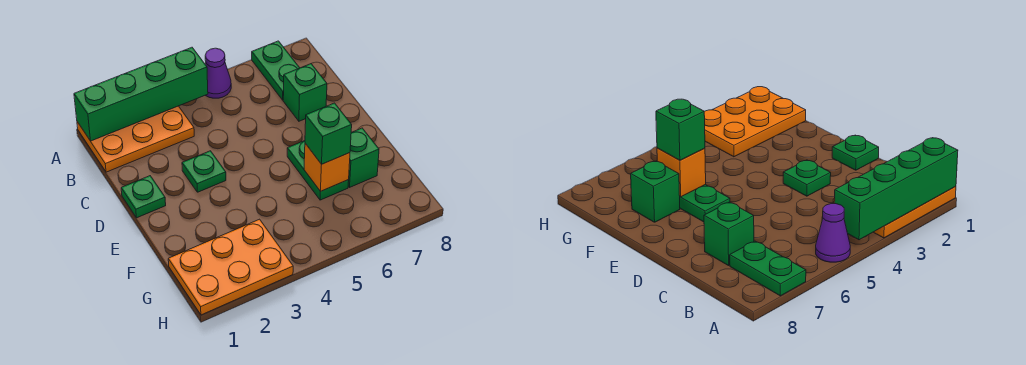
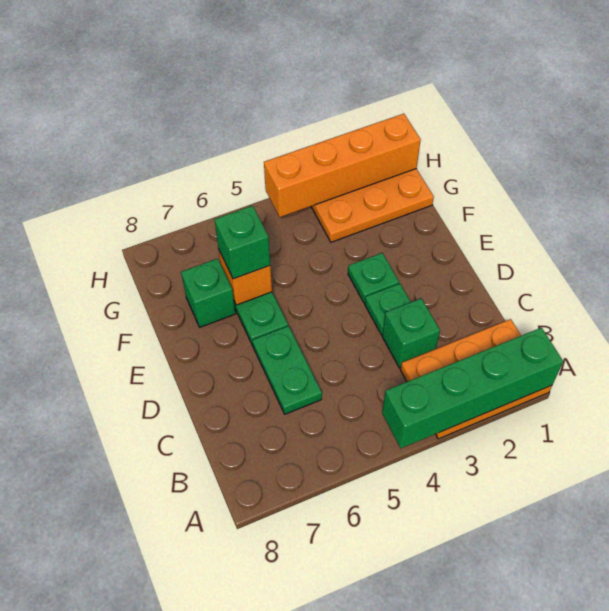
purple 1x1 cone [205,48,231,98] -> none
green 1x2 plate [252,41,300,100] -> green 1x2 plate moved to [253,326,322,414]
green 1x1 brick [283,64,327,121] -> green 1x1 brick moved to [382,298,440,368]
green 1x1 plate [121,176,166,218] -> green 1x1 plate moved to [348,253,399,303]
none -> orange 1x4 brick [264,114,421,217]

